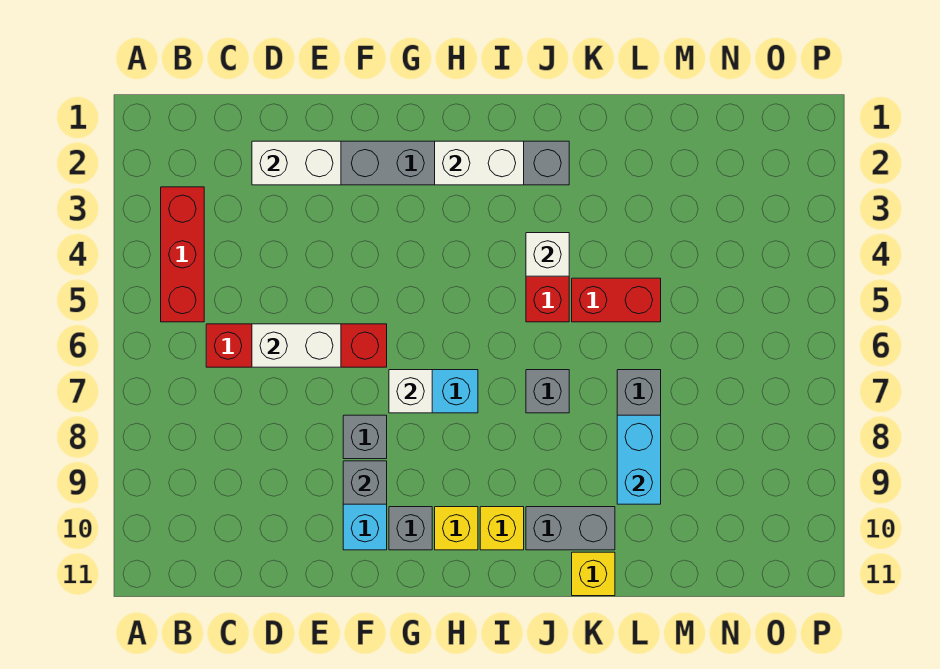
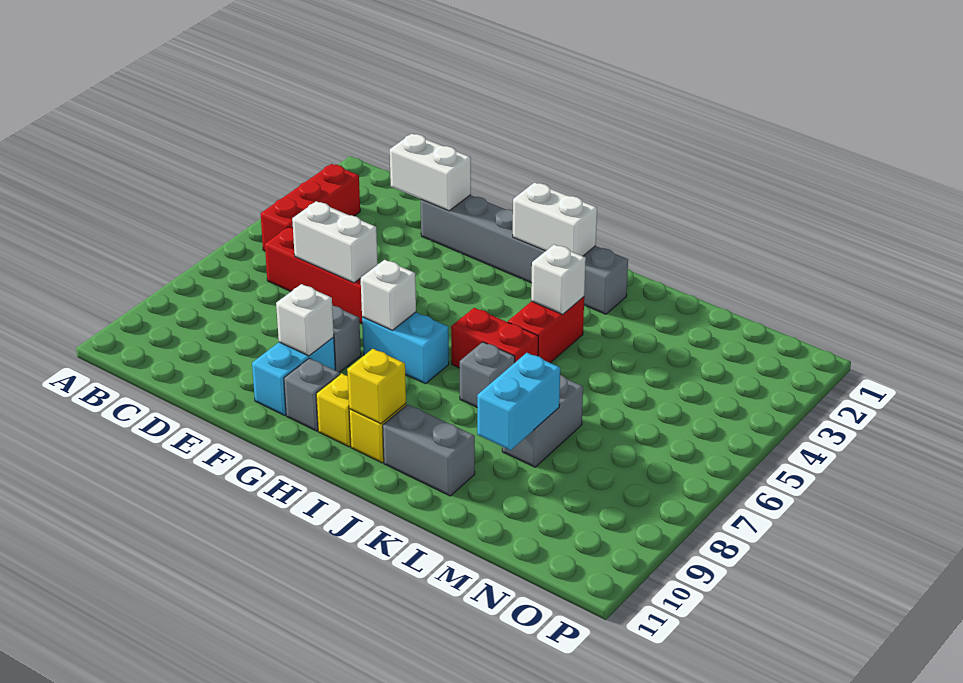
grey 1x1 brick [343,461,387,504] -> white 1x1 brick [276,284,334,356]
red 1x2 brick [572,278,661,322] -> red 1x2 brick moved to [451,308,538,368]
yellow 1x1 brick [572,552,615,596] -> yellow 1x1 brick moved to [347,349,406,424]

